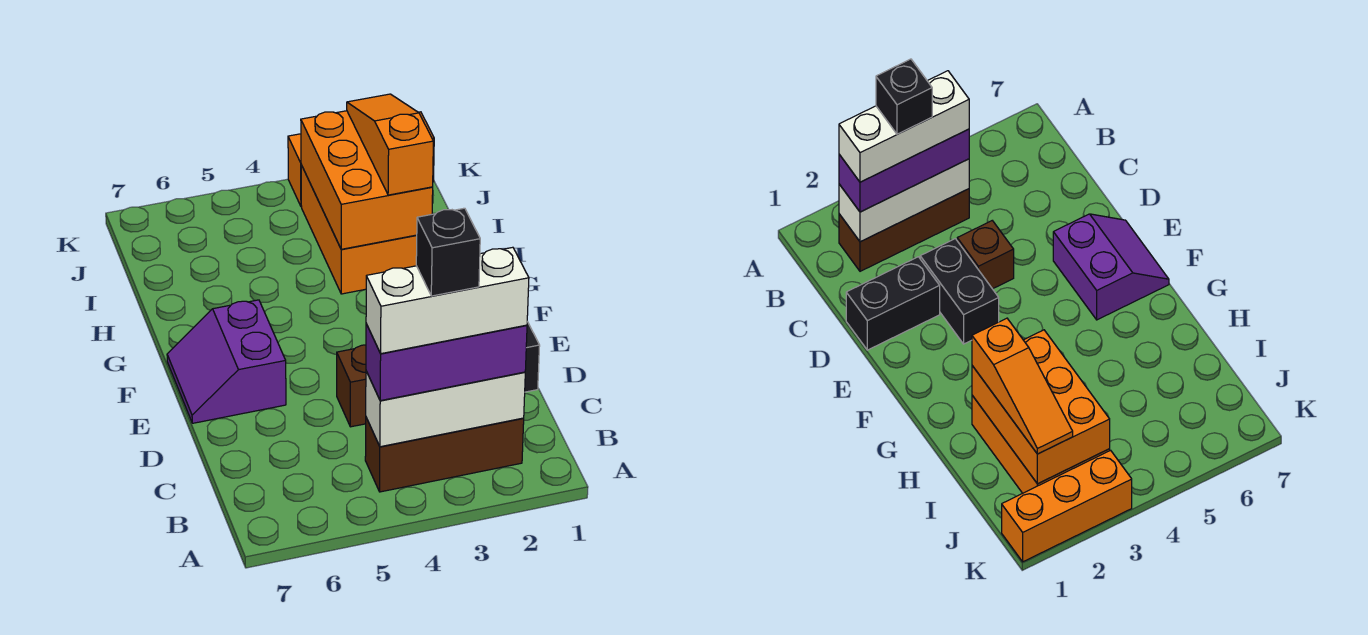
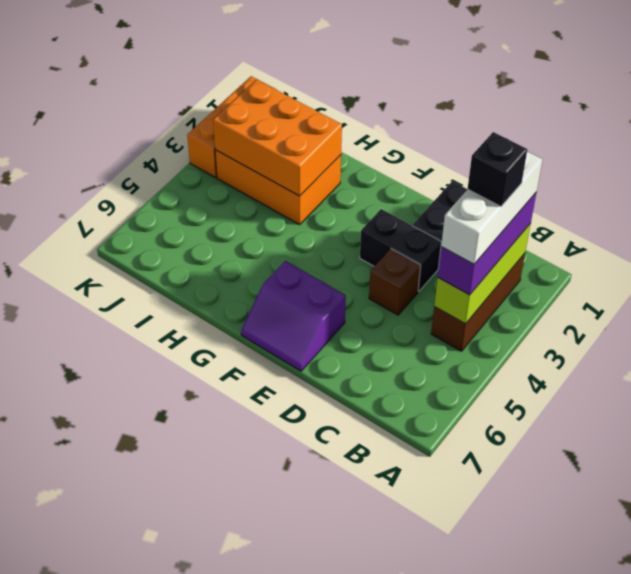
white 1x3 brick [366,371,525,447] -> lime 1x3 brick [434,223,531,324]
orange 1x3 slope [347,94,433,195] -> none

